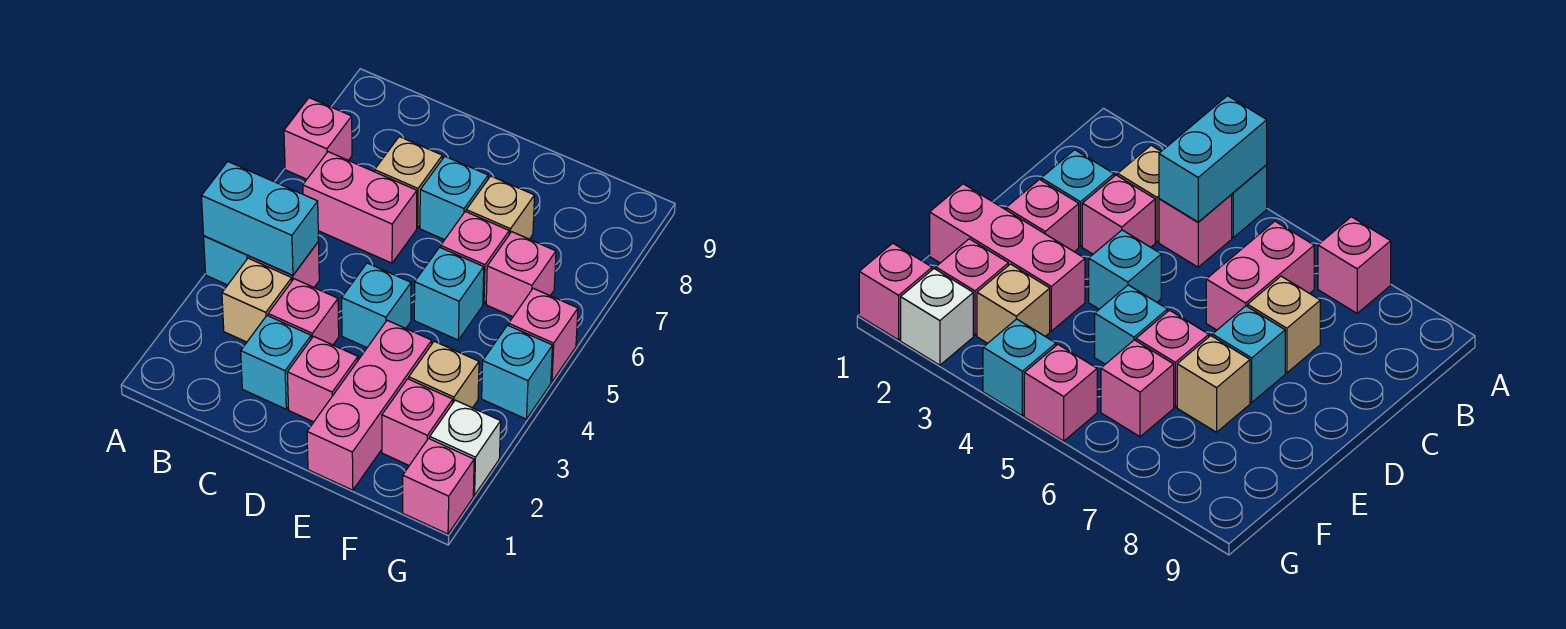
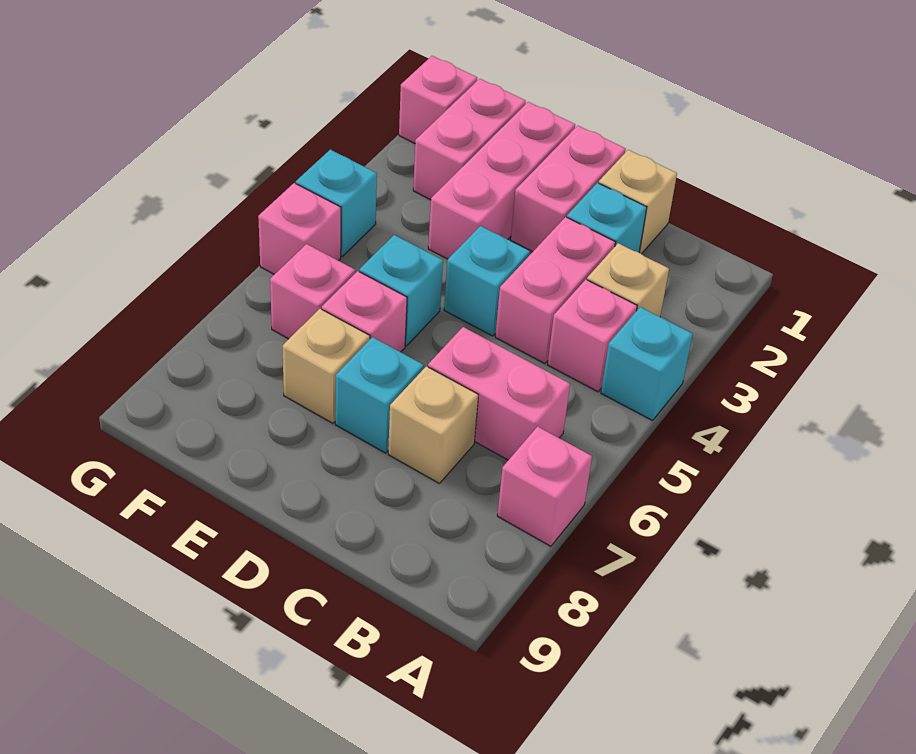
cyan 1x2 brick [201,162,319,275] -> none
pink 1x1 brick [268,279,339,345] -> pink 1x2 brick [495,217,615,364]
pink 1x1 brick [287,336,358,422] -> pink 1x2 brick [511,126,626,252]
pink 1x1 brick [382,379,453,465] -> pink 1x2 brick [413,79,526,200]
tan 1x1 brick [409,341,479,408] -> tan 1x1 brick moved to [599,150,677,254]
white 1x1 brick [430,400,501,495] -> none

